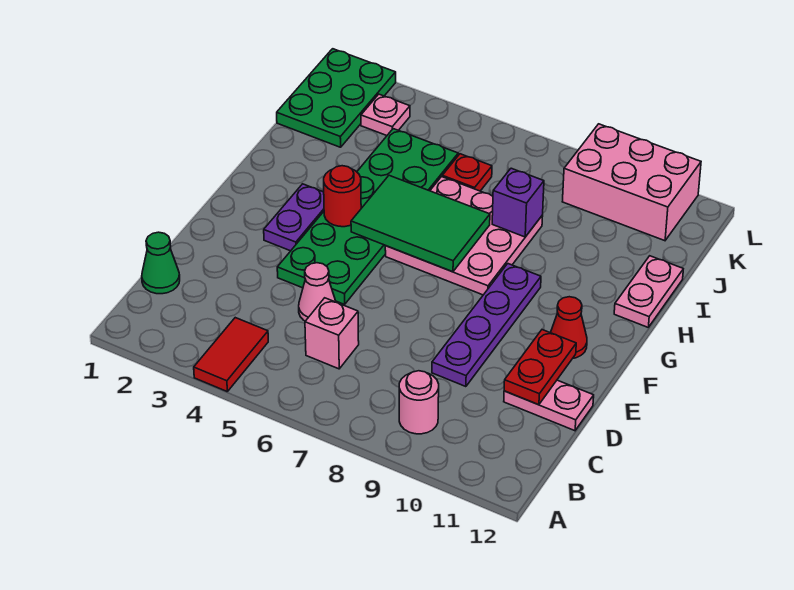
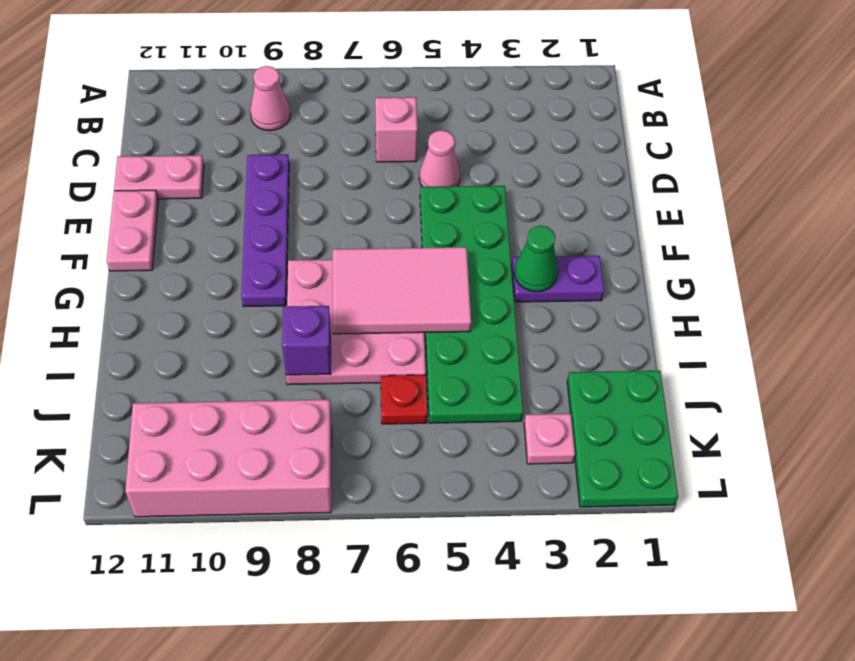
red 1x2 tile [194,318,268,391] -> none
pink 1x1 round brick [399,371,439,434] -> pink 1x1 cone [250,66,290,131]
green 1x1 cone [142,232,180,294] -> green 1x1 cone moved to [514,226,558,292]
red 1x2 plate [504,330,576,405] -> none
purple 1x2 plate [264,184,324,251] -> purple 1x2 plate turned to [512,256,604,302]
red 1x1 cone [551,297,587,358] -> none
red 1x1 round brick [324,166,361,227] -> none
green 2x3 tile [351,175,490,272] -> pink 2x3 tile [333,247,471,334]
pink 1x2 plate [614,256,683,327] -> pink 1x2 plate moved to [107,190,158,271]
pink 2x3 brick [562,124,701,241] -> pink 2x4 brick [125,400,332,517]

